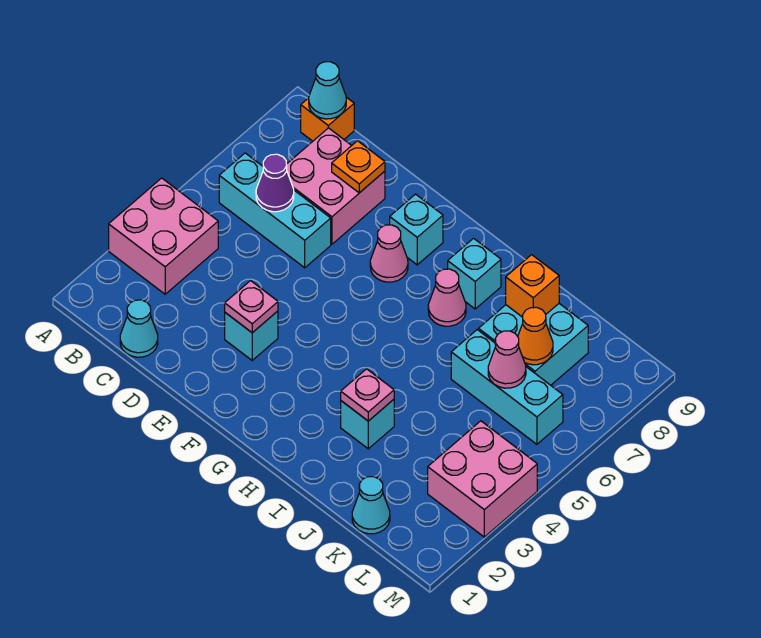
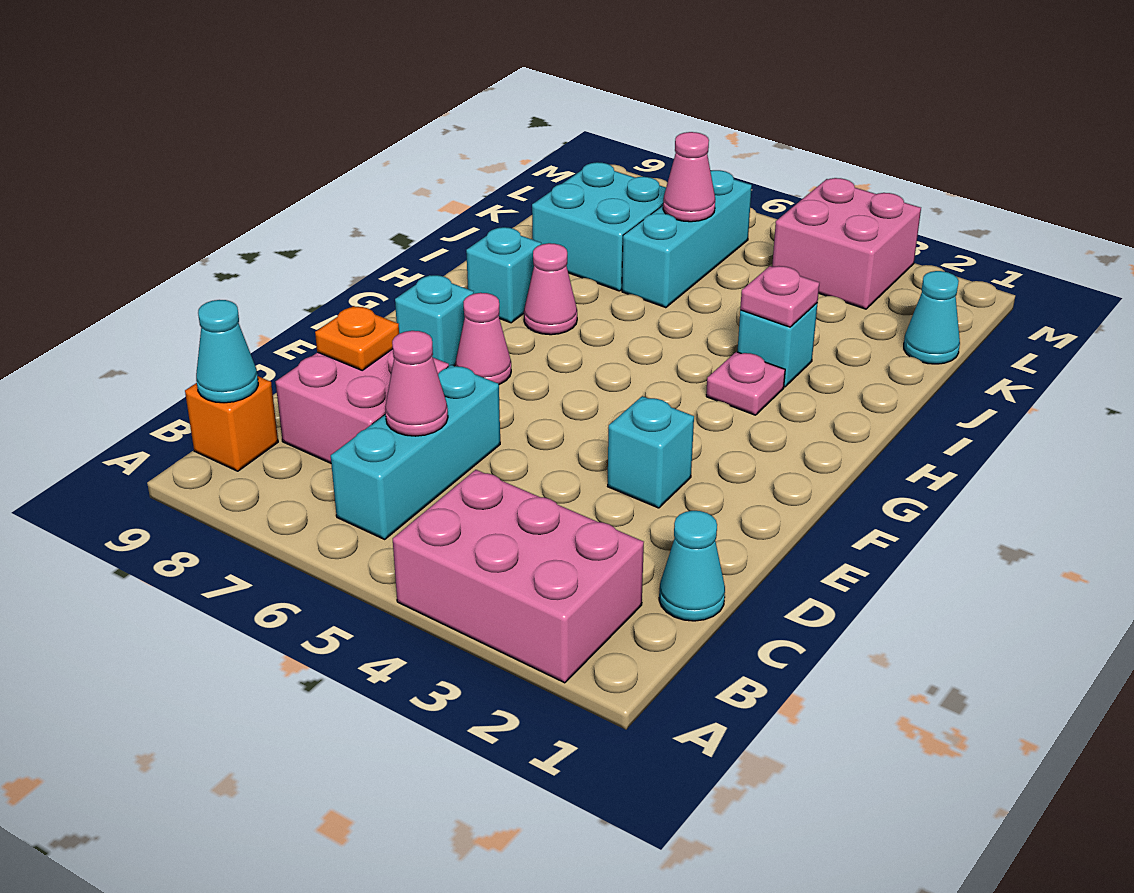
pink 2x2 brick [109,178,218,294] -> pink 2x3 brick [393,470,644,683]
purple 1x1 cone [256,154,294,212] -> pink 1x1 cone [385,331,448,436]
pink 1x1 plate [225,281,278,333] -> pink 1x1 plate moved to [706,352,785,415]
orange 1x1 brick [506,255,559,317] -> none
orange 1x1 cone [518,307,553,365] -> none

